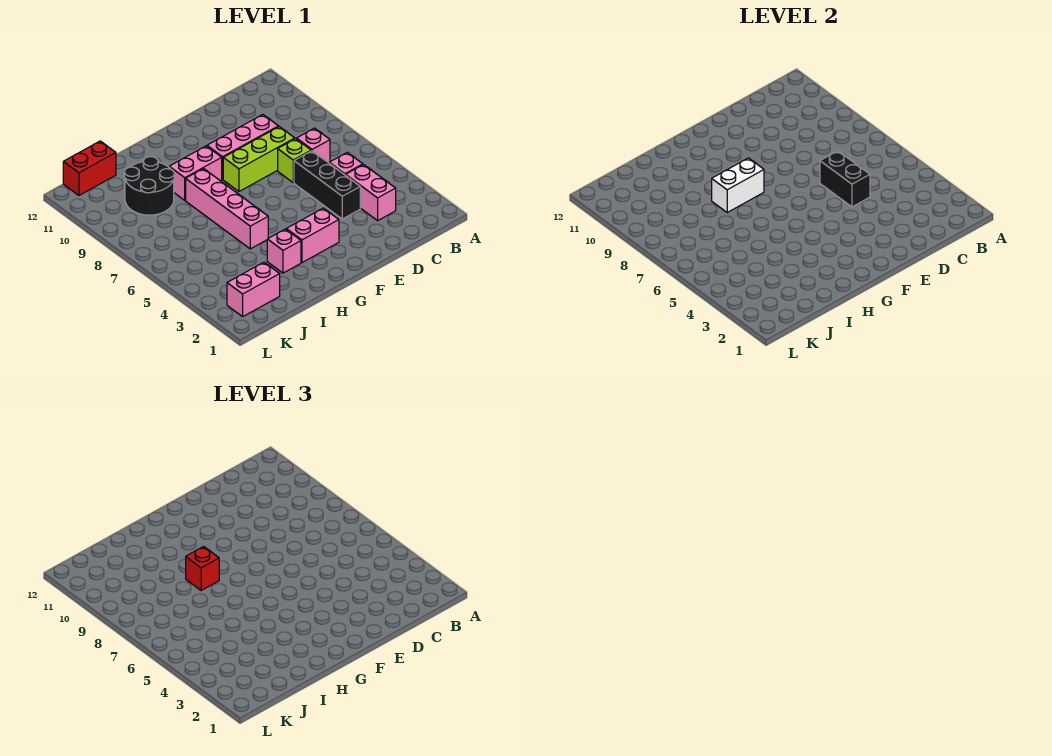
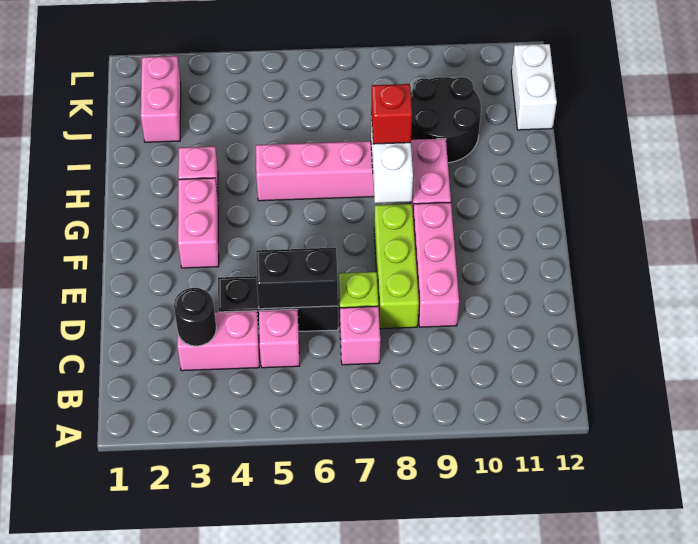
none -> black 1x1 round brick [174,288,216,346]
red 1x2 brick [63,141,116,195] -> white 1x2 brick [511,44,557,130]

